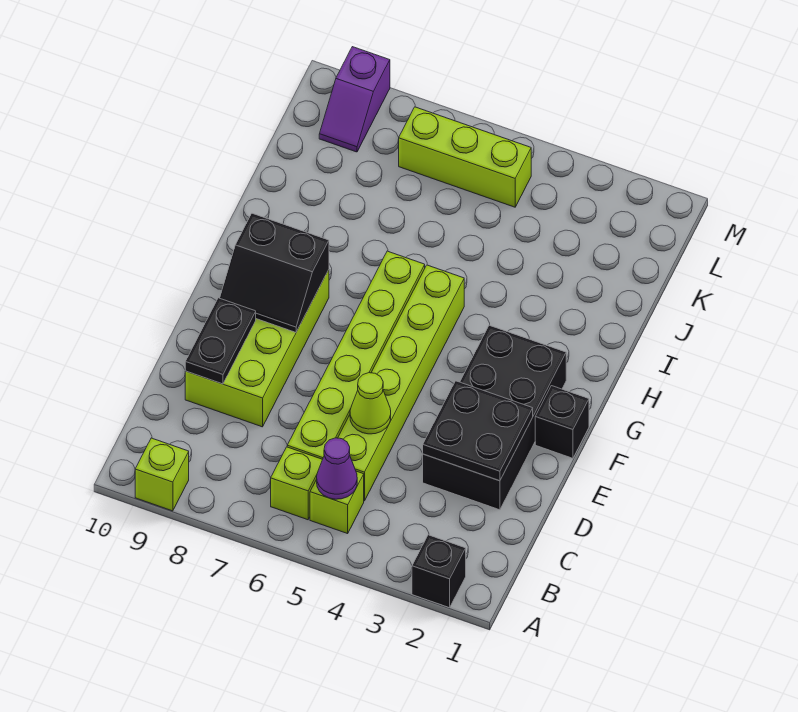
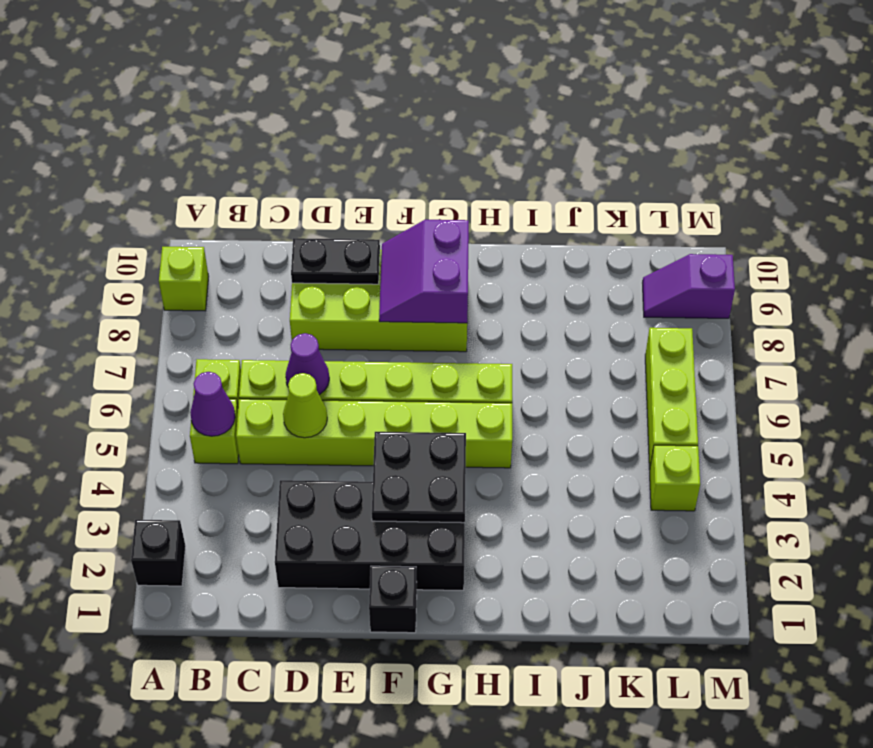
black 2x2 plate [423,381,533,481] -> black 2x2 plate moved to [372,432,466,523]
none -> purple 1x1 cone [286,333,329,395]
black 2x2 slope [220,213,329,332] -> purple 2x2 slope [379,220,469,323]
none -> lime 1x1 brick [650,445,700,511]

